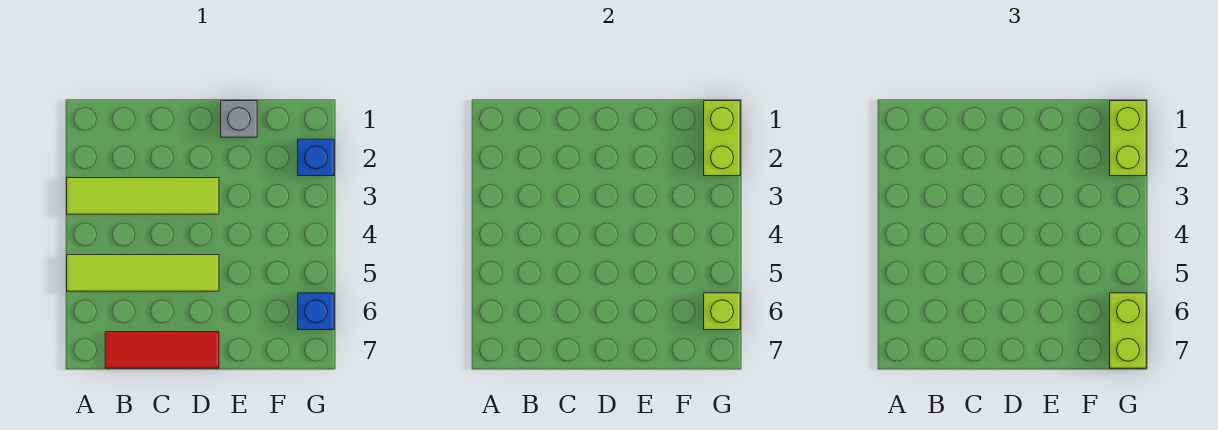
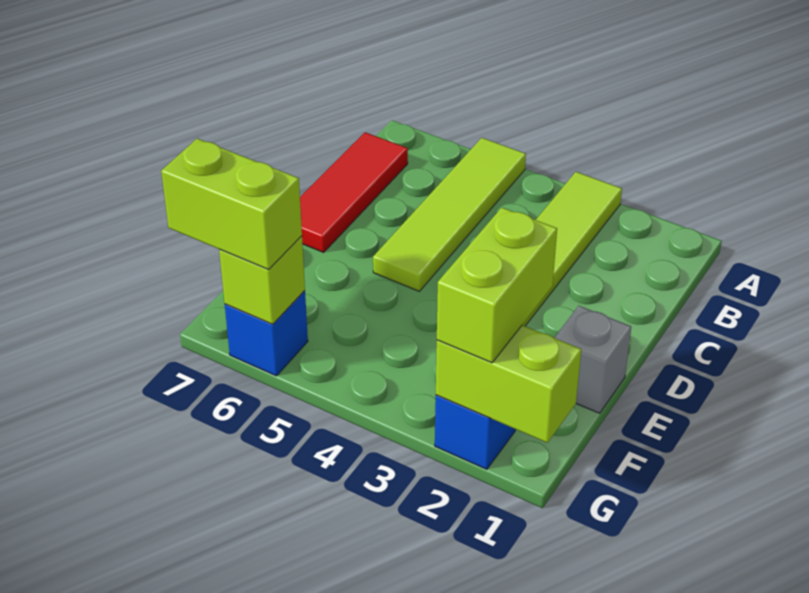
lime 1x2 brick [1110,101,1146,176] -> lime 1x2 brick turned to [437,208,557,363]

